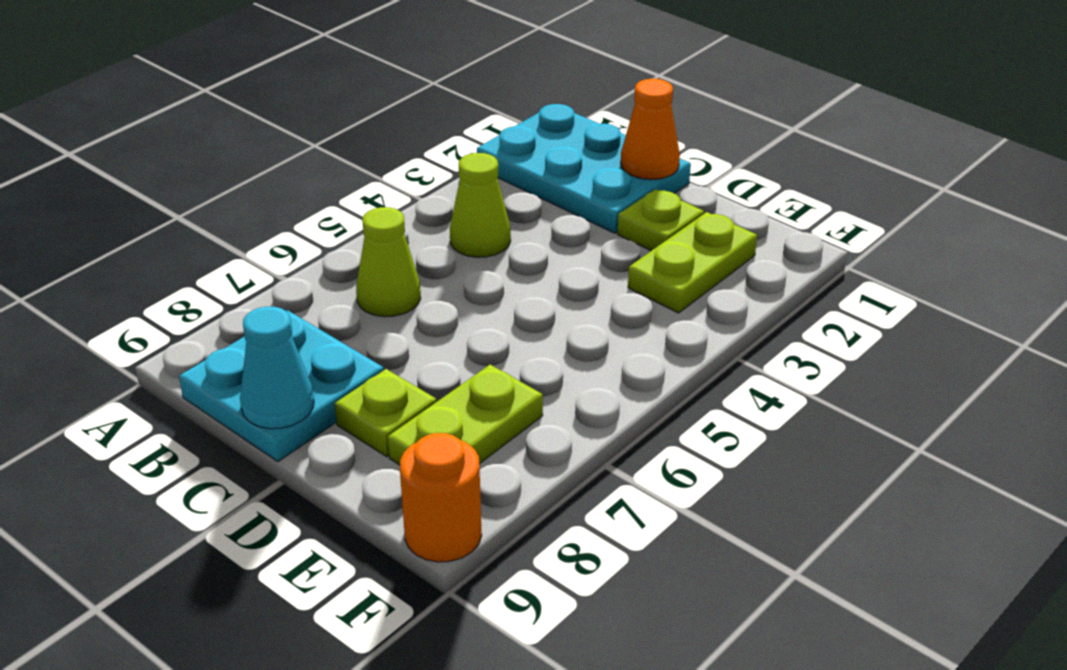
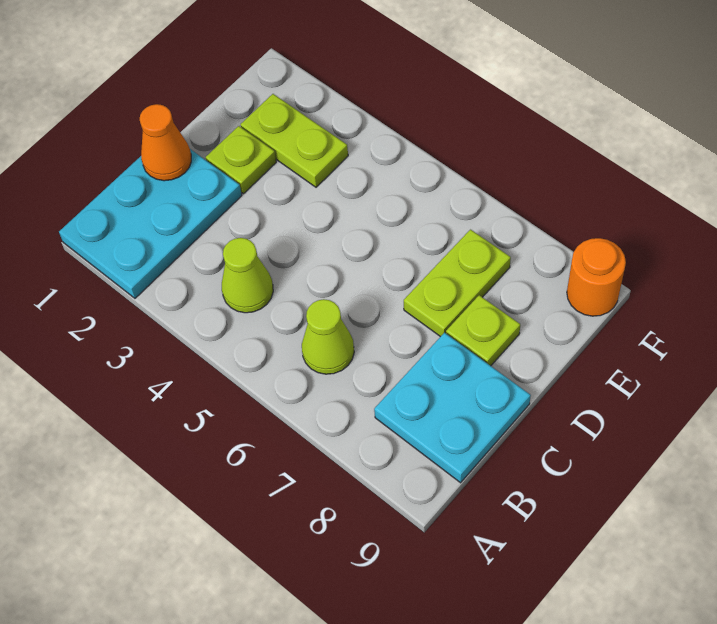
cyan 1x1 cone [240,307,314,429] -> none
lime 1x2 plate [388,365,543,465] -> lime 1x2 plate turned to [404,230,511,337]

